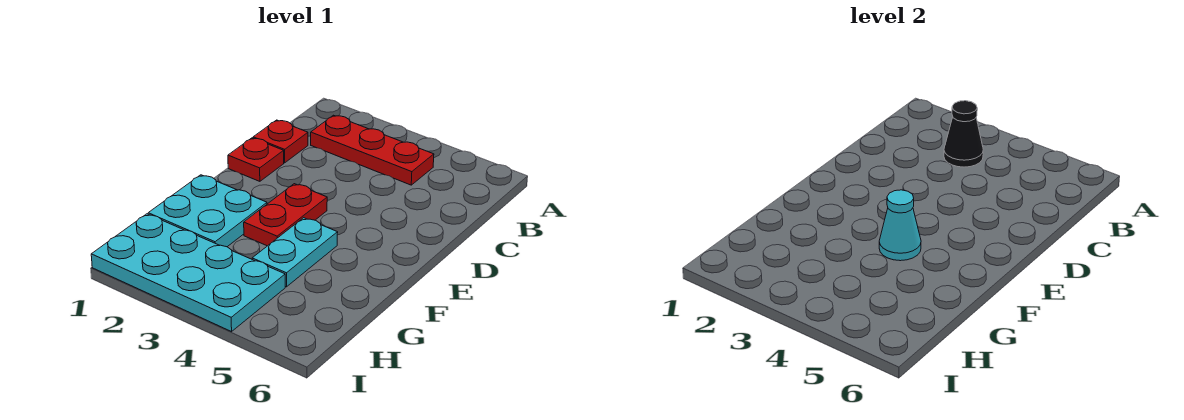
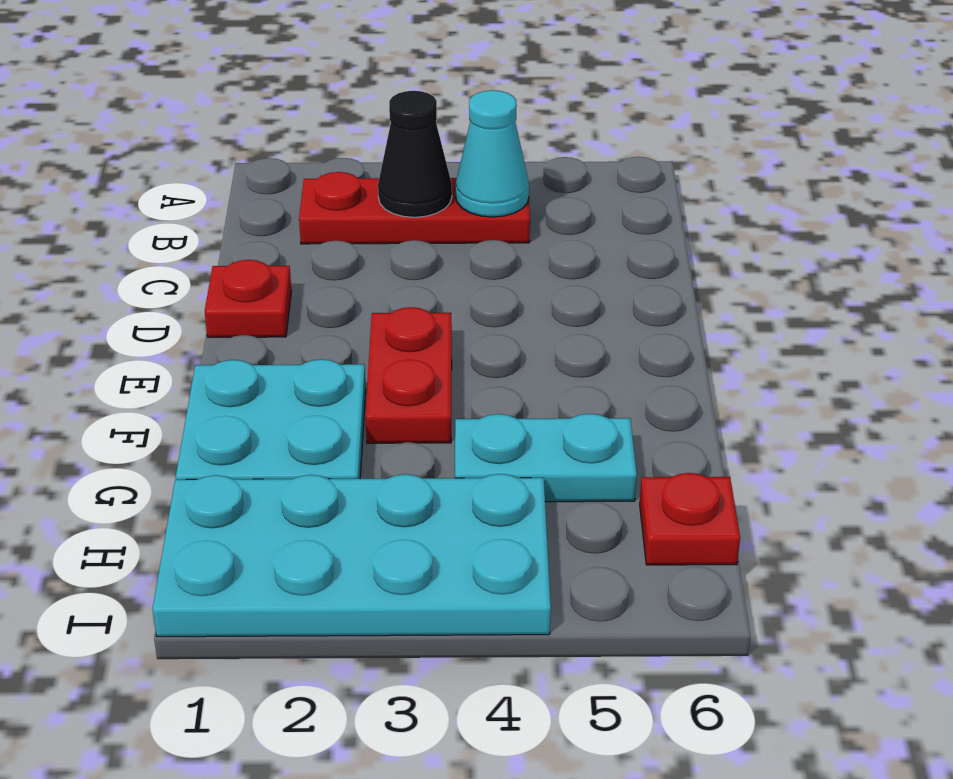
red 1x1 plate [253,120,308,163] -> red 1x1 plate moved to [640,473,740,565]
cyan 1x2 plate [252,218,338,287] -> cyan 1x2 plate turned to [455,414,637,502]
cyan 1x1 cone [879,190,921,261] -> cyan 1x1 cone moved to [455,90,529,217]

